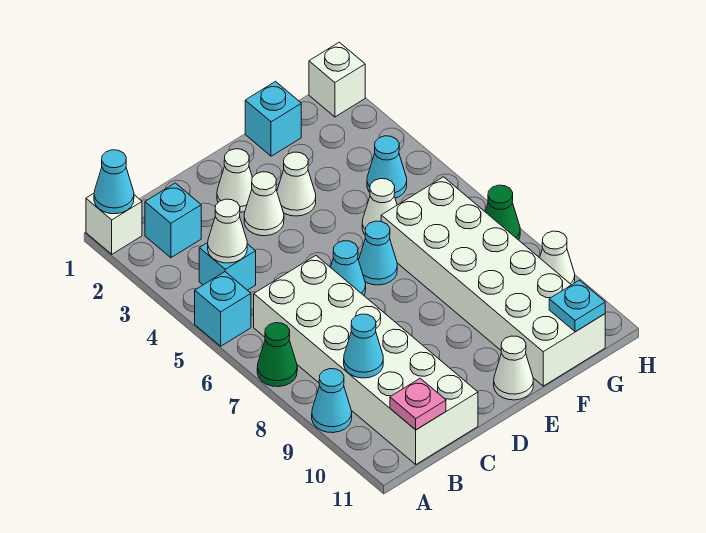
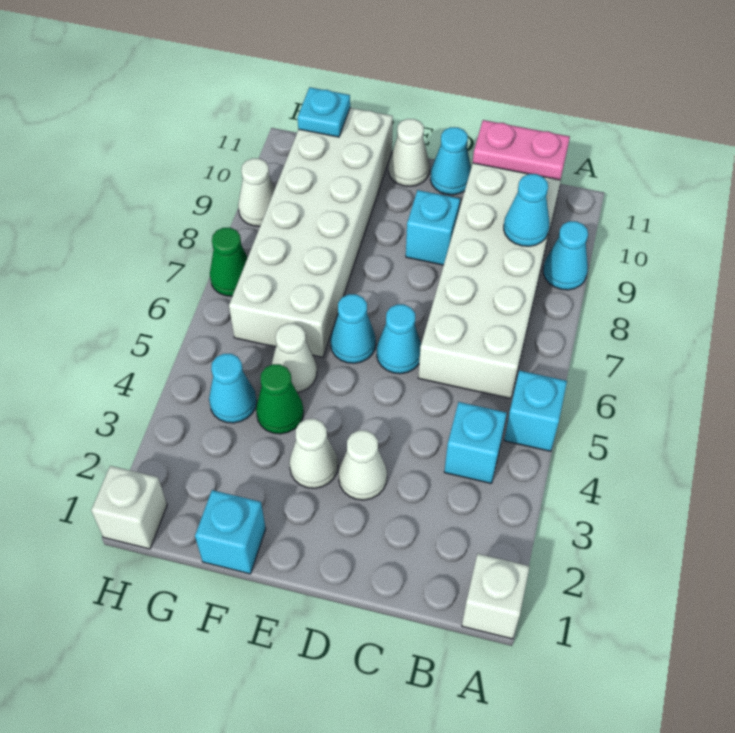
cyan 1x1 cone [94,150,134,214] -> cyan 1x1 cone moved to [430,127,471,195]
green 1x1 cone [257,323,297,387] -> green 1x1 cone moved to [256,364,304,434]
cyan 1x1 brick [145,183,201,258] -> cyan 1x1 brick moved to [406,190,460,265]
white 1x1 cone [208,199,247,263] -> none
pink 1x1 plate [390,378,446,430] -> pink 1x2 plate [473,120,570,180]
white 1x1 cone [217,149,252,212] -> none

